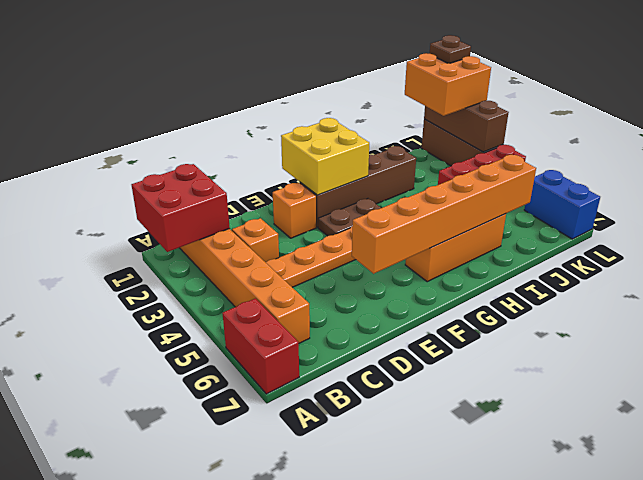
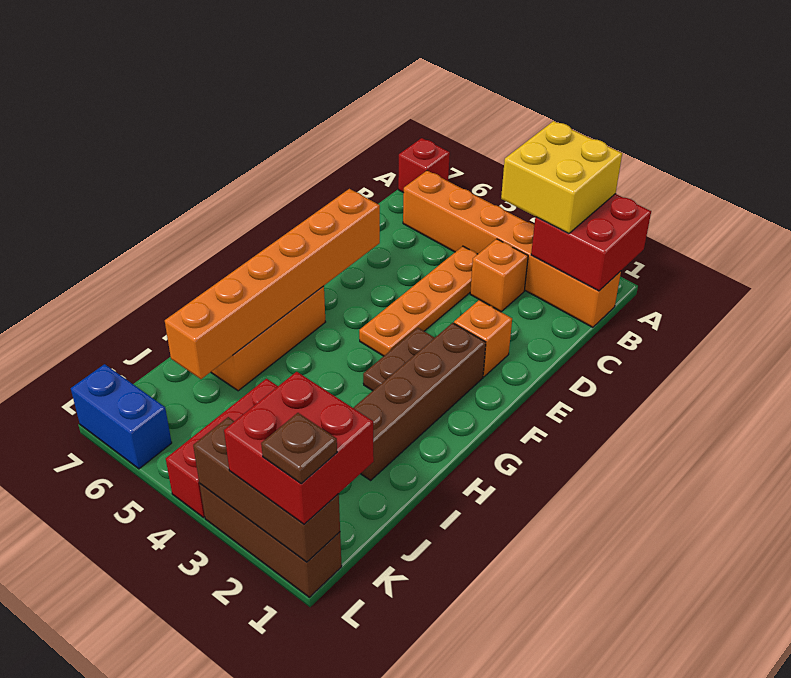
red 1x2 brick [222,298,299,394] -> red 1x1 brick [398,138,450,193]
yellow 2x2 brick [281,118,369,195] -> yellow 2x2 brick moved to [501,121,622,233]
orange 2x2 brick [405,53,491,116] -> red 2x2 brick [224,372,374,524]

